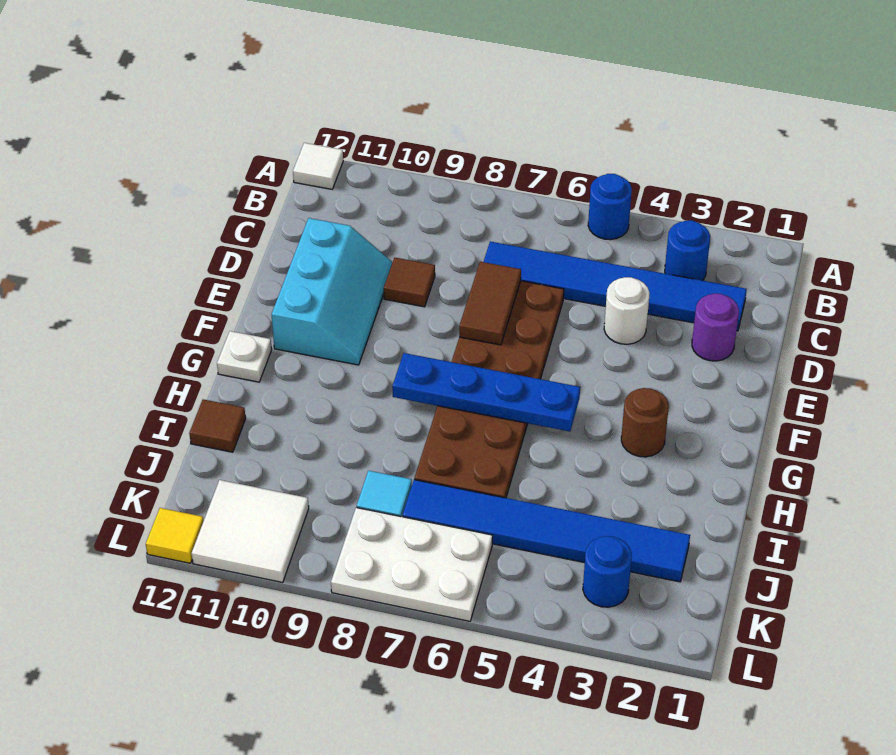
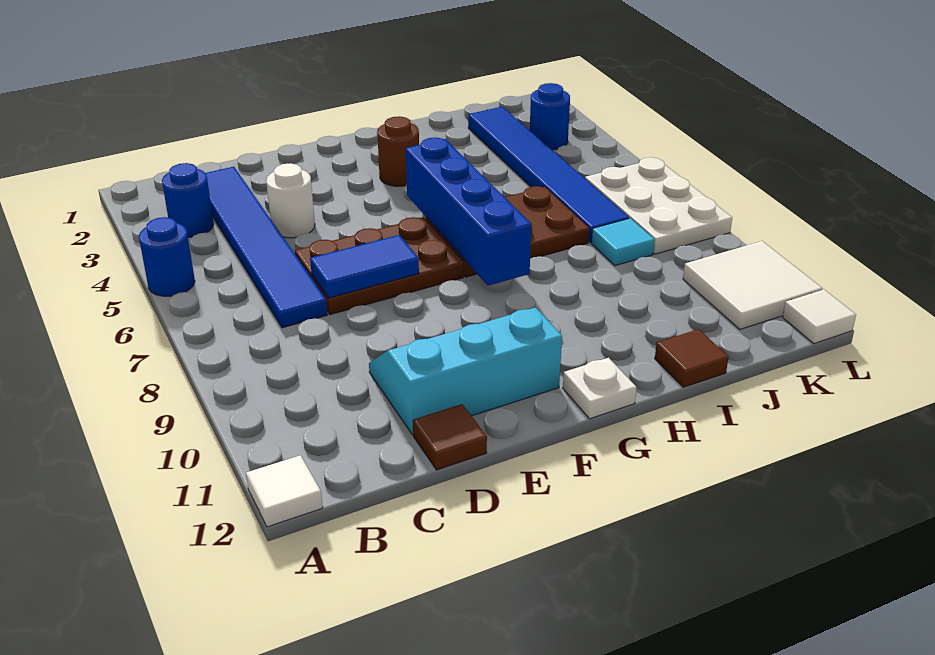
purple 1x1 round brick [692,294,739,361] -> none
brown 1x2 tile [459,262,521,345] -> blue 1x2 tile [310,235,419,298]
brown 1x1 tile [384,258,435,307] -> brown 1x1 tile moved to [413,404,487,470]
blue 1x4 plate [392,353,580,431] -> blue 1x4 brick [406,137,531,286]
yellow 1x1 tile [146,508,204,563] -> white 1x1 tile [783,290,856,343]

